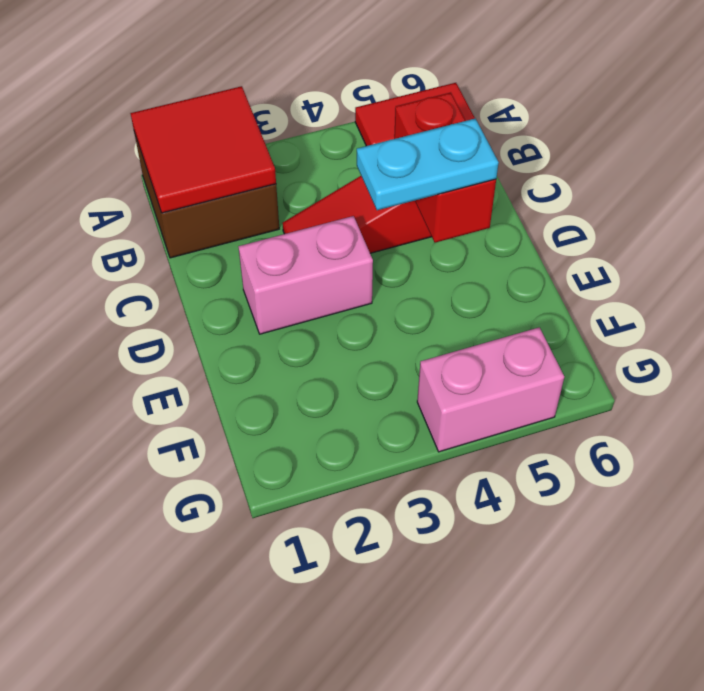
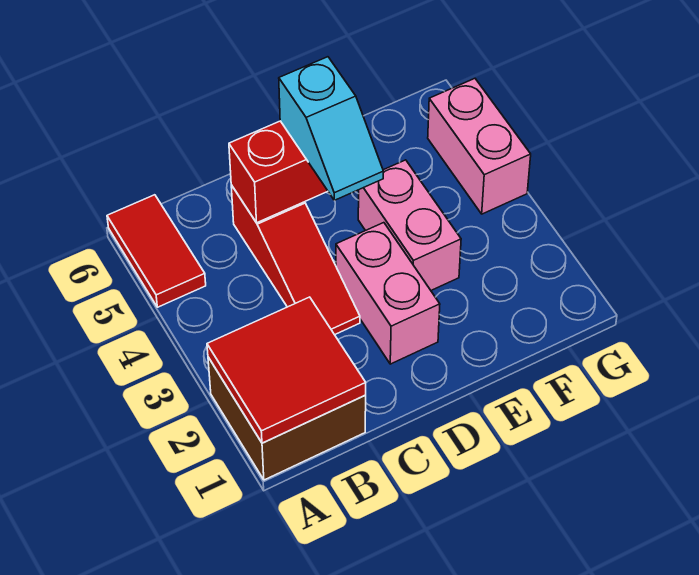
cyan 1x2 plate [357,119,499,210] -> cyan 1x2 slope [279,57,383,200]
none -> pink 1x2 brick [358,160,461,290]

